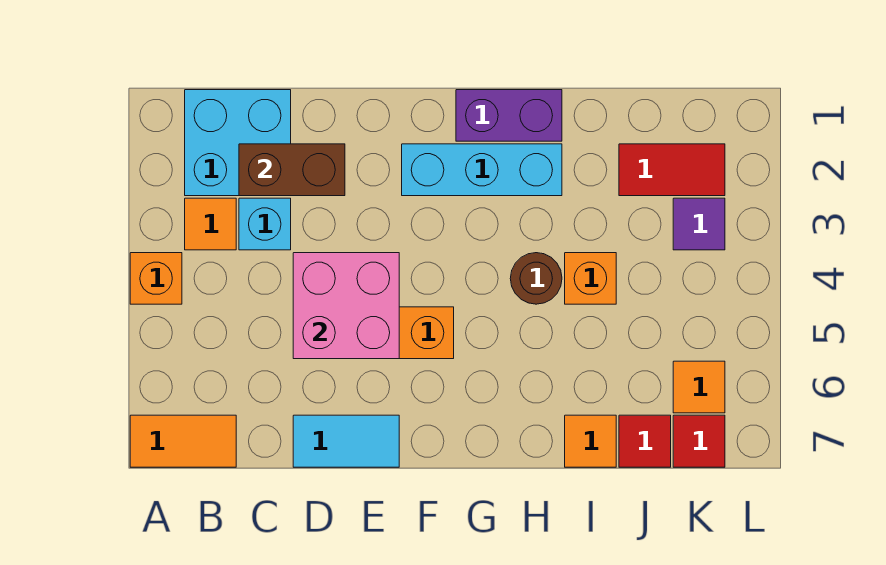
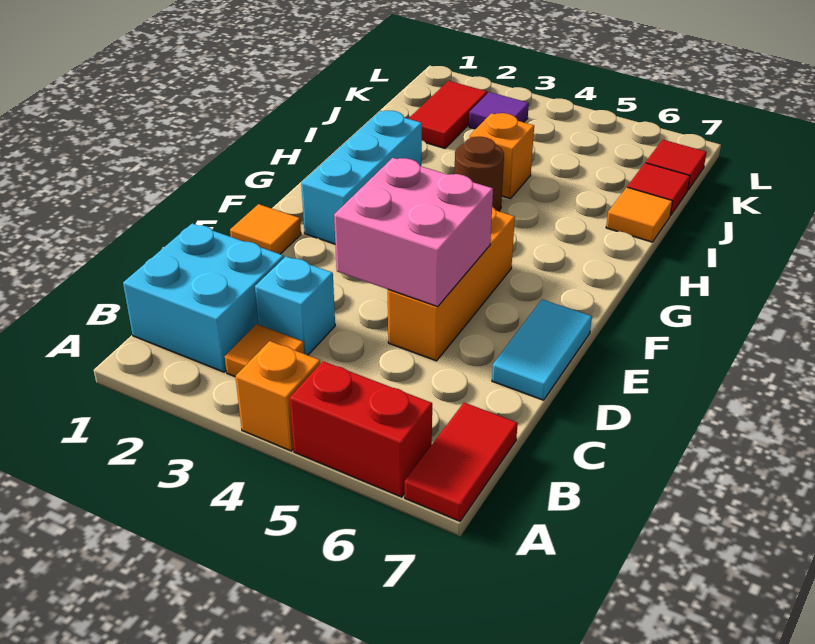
none -> red 1x2 brick [290,361,432,497]
orange 1x2 tile [130,415,236,467] -> red 1x2 tile [405,403,518,521]
brown 1x2 brick [239,144,345,196] -> none
purple 1x2 brick [456,90,562,141] -> none
orange 1x1 tile [673,361,725,413] -> orange 1x1 tile moved to [230,204,301,254]

